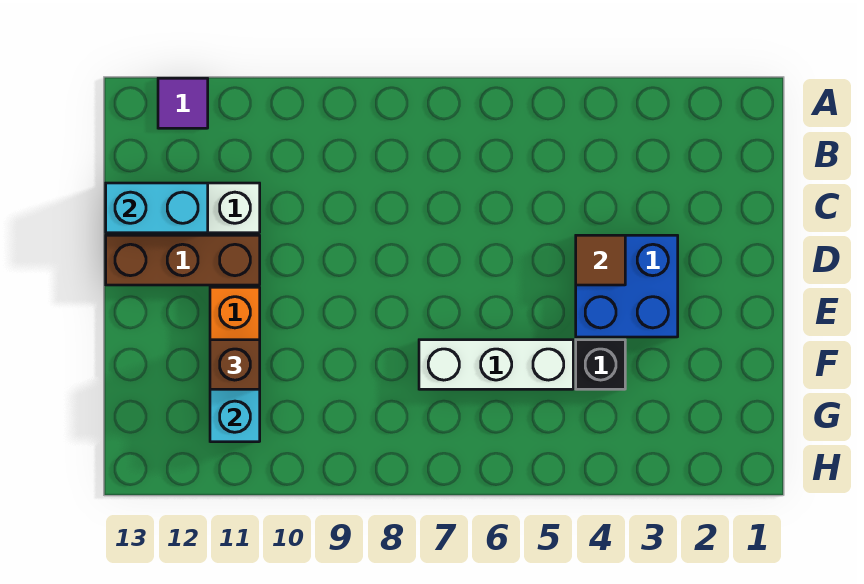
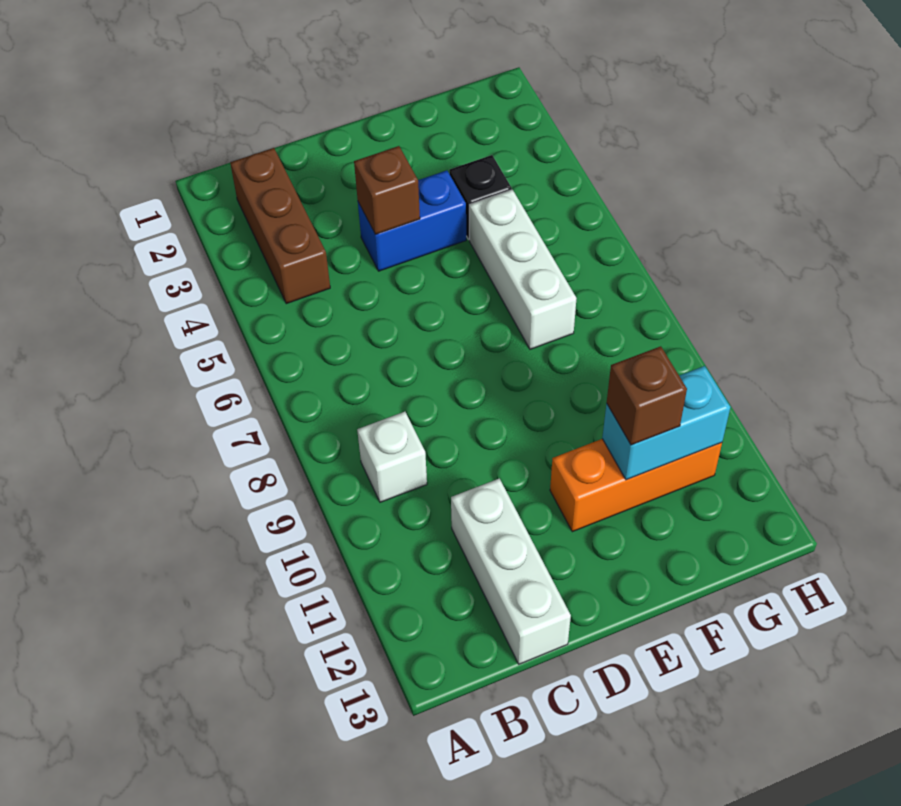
purple 1x1 tile [158,78,208,128] -> none
none -> white 1x1 brick [357,412,427,502]
cyan 1x2 brick [106,183,208,233] -> none
blue 2x2 brick [576,235,678,337] -> blue 1x2 brick [358,170,466,271]
brown 1x1 tile [576,235,625,285] -> brown 1x1 brick [354,146,420,235]
brown 1x3 brick [106,235,260,285] -> brown 1x3 brick moved to [230,148,330,304]

